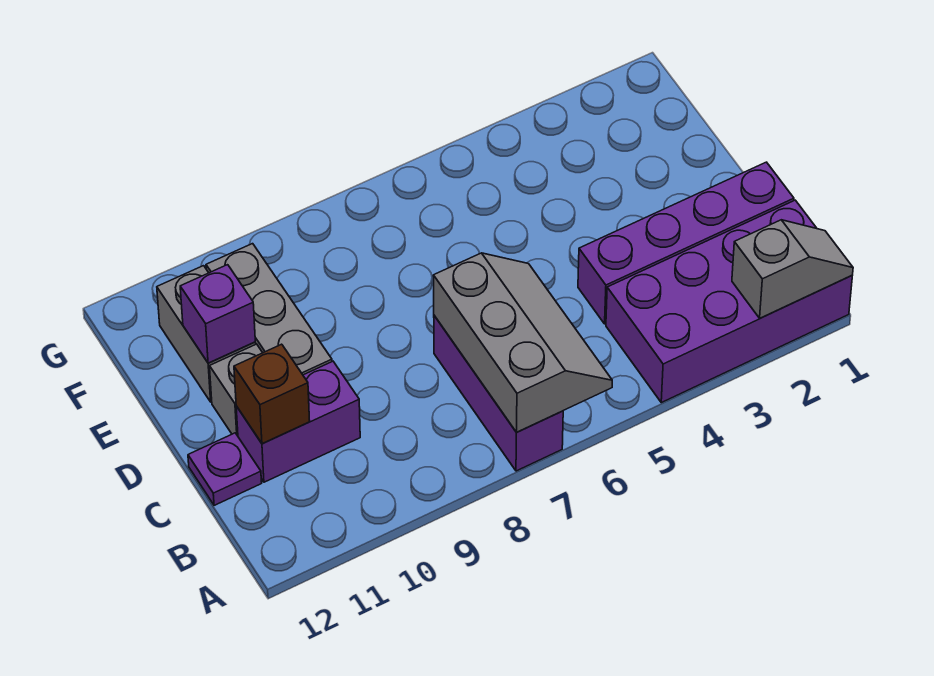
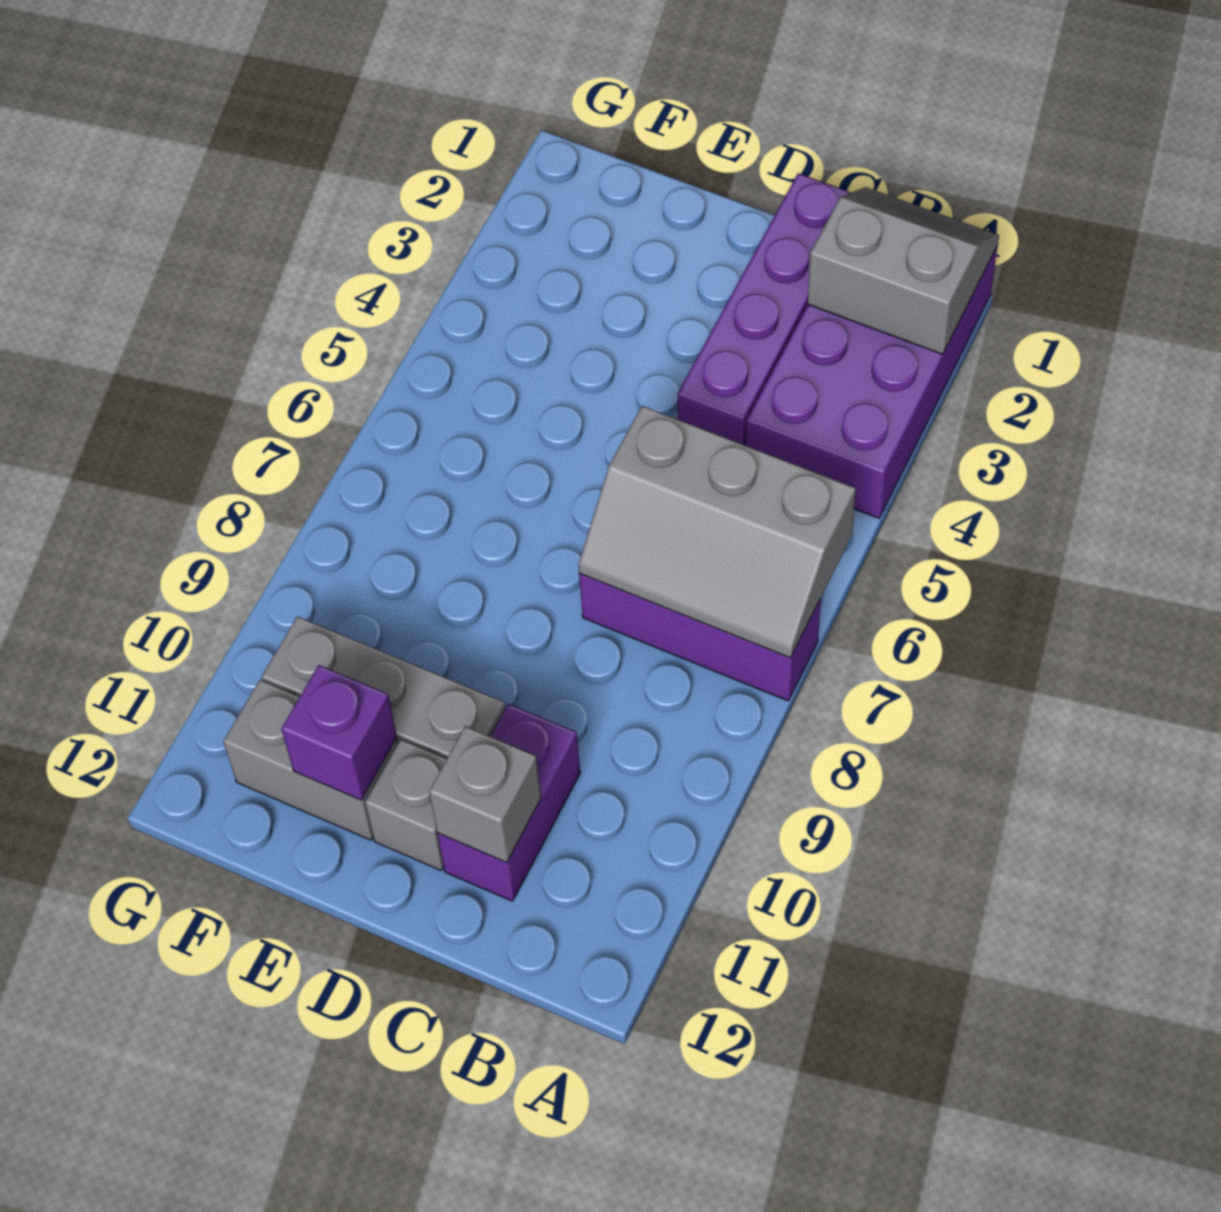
grey 1x2 slope [732,220,853,318] -> grey 2x2 slope [808,187,999,354]
grey 2x3 slope [433,253,612,432] -> grey 2x3 slope turned to [578,406,856,658]
brown 1x1 brick [234,344,310,444] -> grey 1x1 brick [429,726,541,862]
purple 1x1 plate [188,433,262,505] -> none

